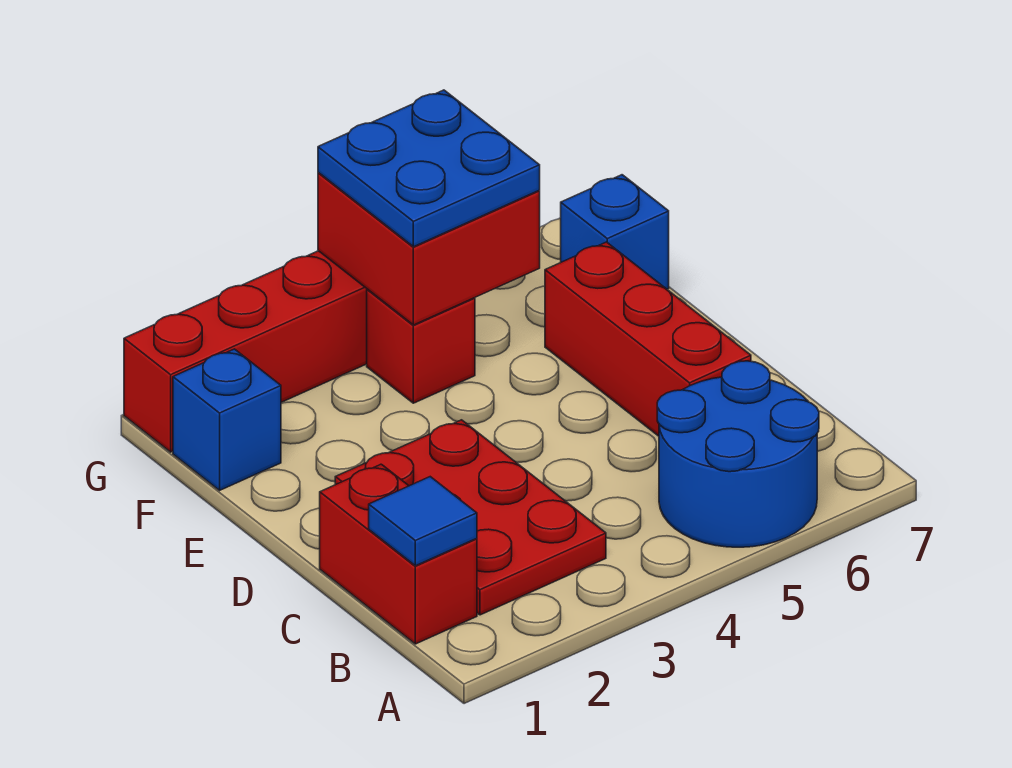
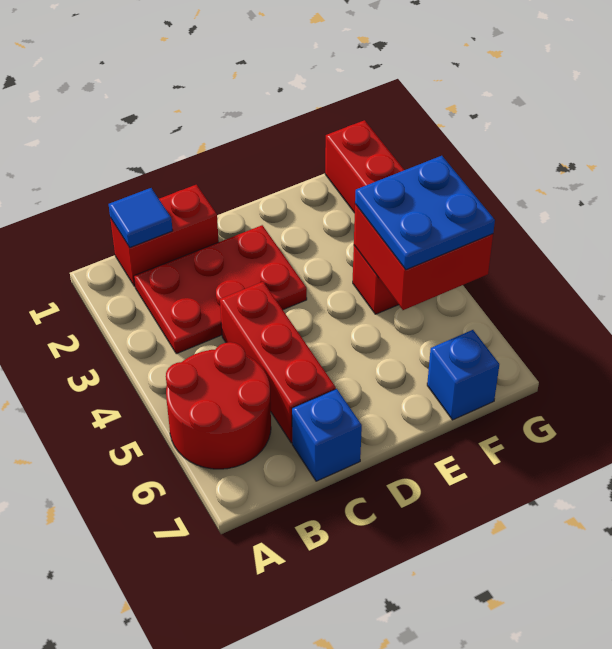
blue 2x2 round brick [657,361,819,547] -> red 2x2 round brick [166,342,271,469]
red 1x3 brick [545,242,751,436] -> red 1x3 brick turned to [220,282,336,443]
blue 1x1 brick [173,349,281,490] -> blue 1x1 brick moved to [292,389,362,481]

